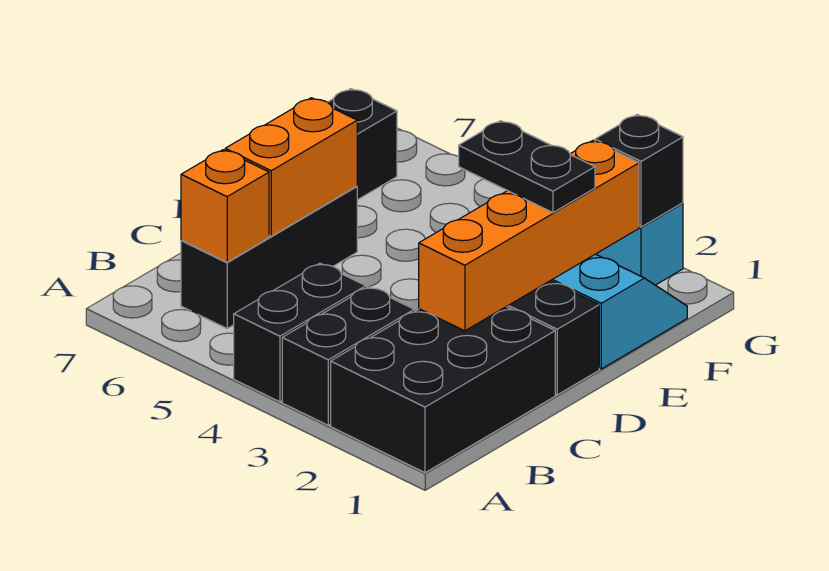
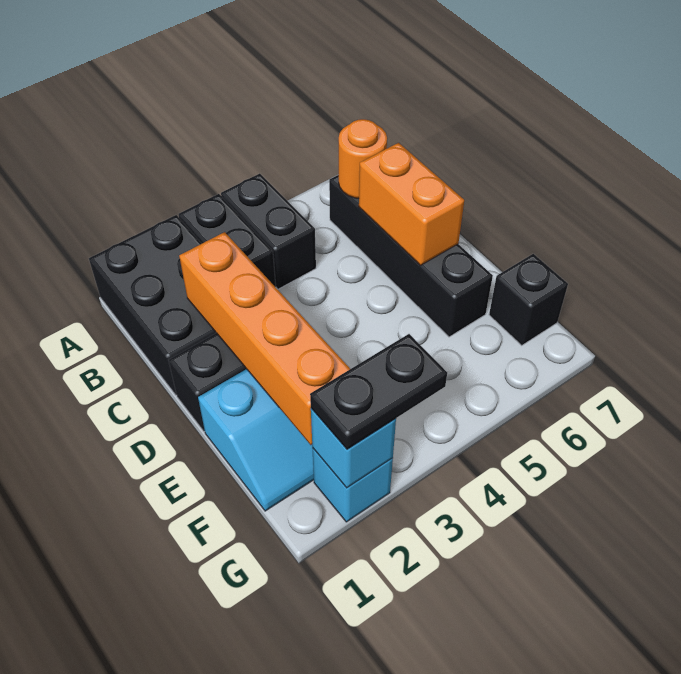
black 1x3 brick [181,186,357,328] -> black 1x4 brick [329,175,493,337]
orange 1x1 brick [181,150,269,262] -> orange 1x1 round brick [338,119,387,198]
black 1x2 plate [459,121,595,213] -> black 1x2 plate moved to [310,334,447,449]
black 1x1 brick [595,115,683,227] -> cyan 1x1 brick [311,408,396,488]

